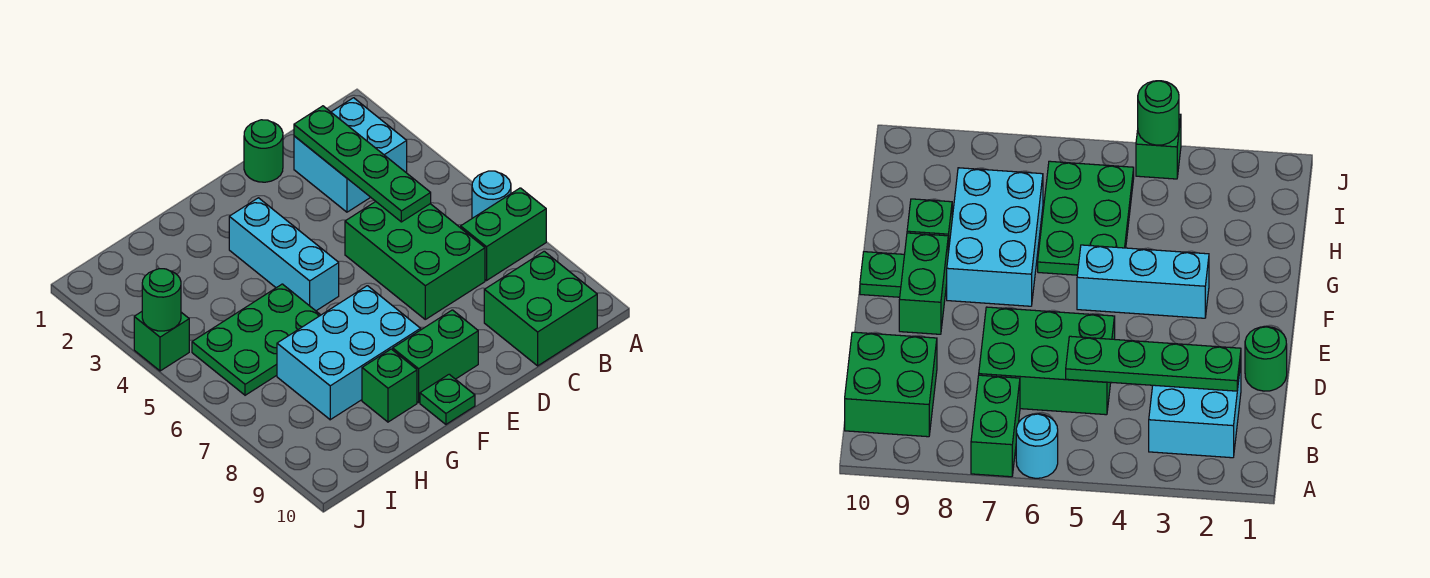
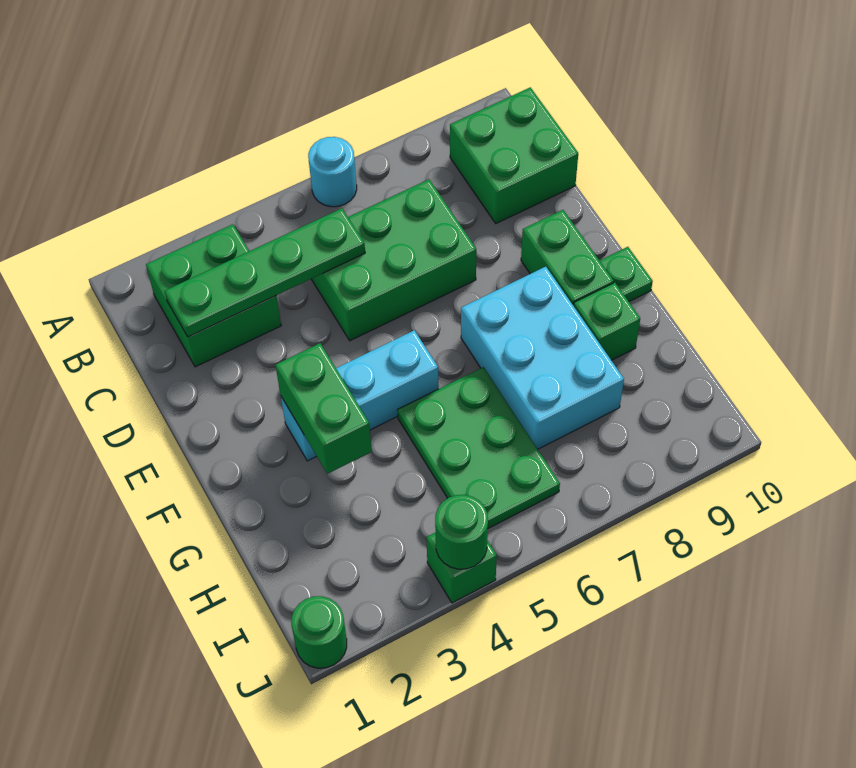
green 1x2 brick [461,188,546,280] -> green 1x2 brick moved to [275,343,372,474]
cyan 2x2 brick [294,98,407,212] -> green 2x2 brick [146,224,281,367]
green 1x1 round brick [244,120,283,182] -> green 1x1 round brick moved to [291,596,347,668]

